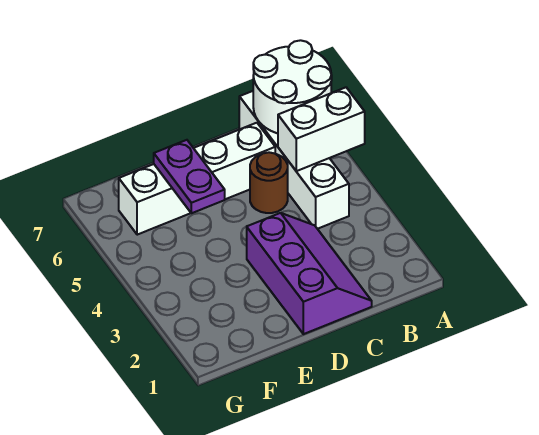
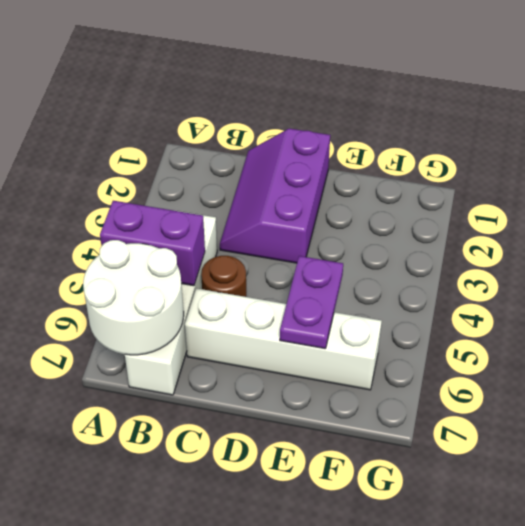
white 1x2 brick [278,87,365,171] -> purple 1x2 brick [100,201,205,286]

